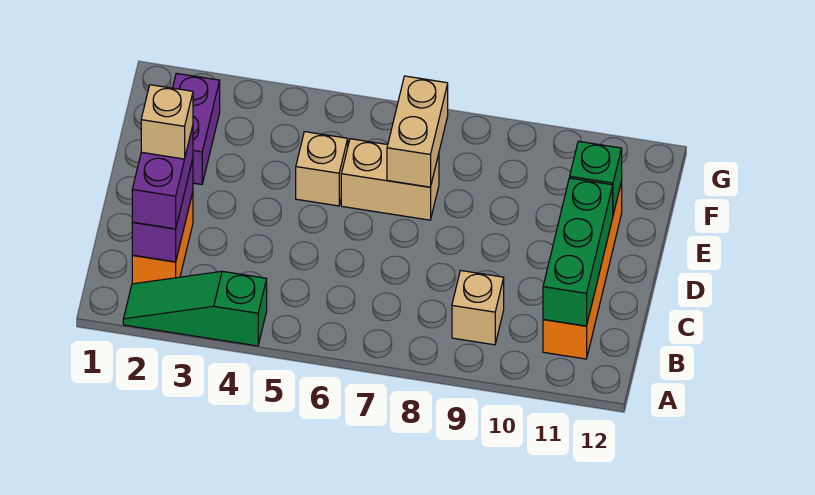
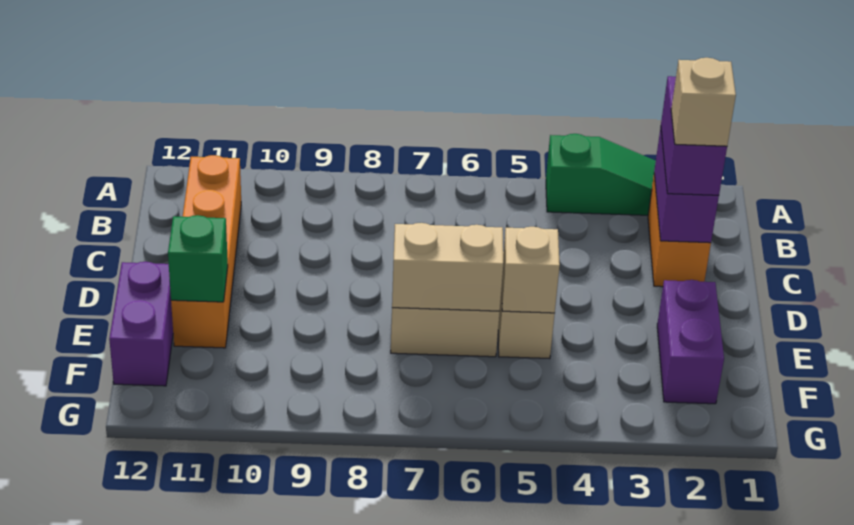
tan 1x1 brick [452,270,504,345] -> tan 1x1 brick moved to [502,227,560,313]
green 1x3 brick [543,178,613,326] -> none
tan 1x2 brick [387,76,448,187] -> tan 1x2 brick turned to [392,223,503,311]
none -> purple 1x2 brick [109,262,173,386]

